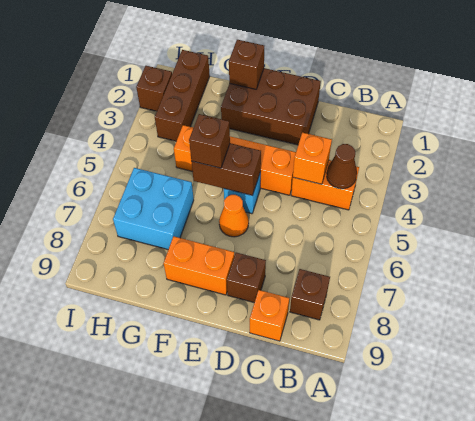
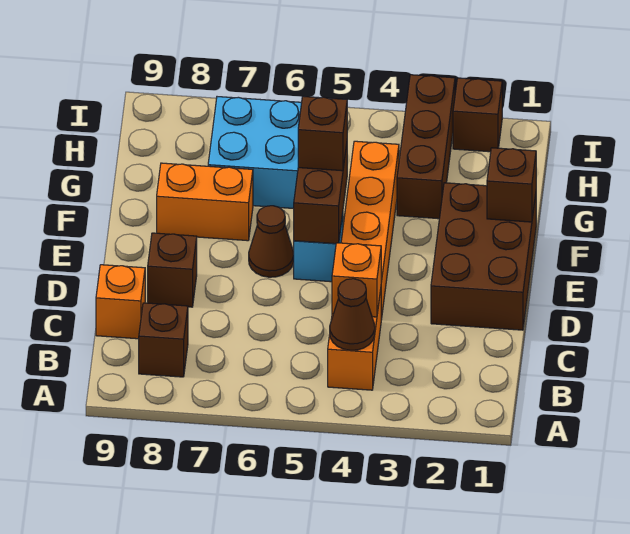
orange 1x1 cone [219,195,249,237] -> brown 1x1 cone [249,206,294,277]
orange 1x2 brick [164,236,234,295] -> orange 1x2 brick turned to [157,163,253,241]
brown 1x3 brick [155,50,210,141] -> brown 1x3 brick turned to [397,75,455,219]

